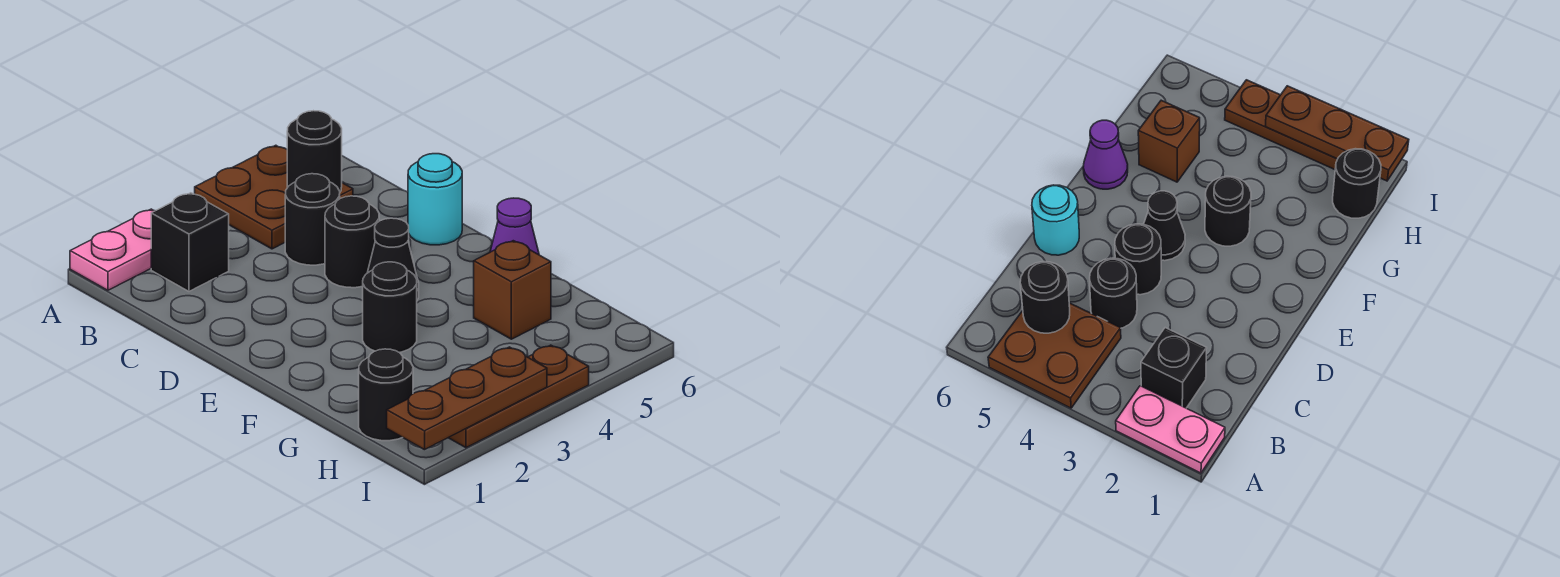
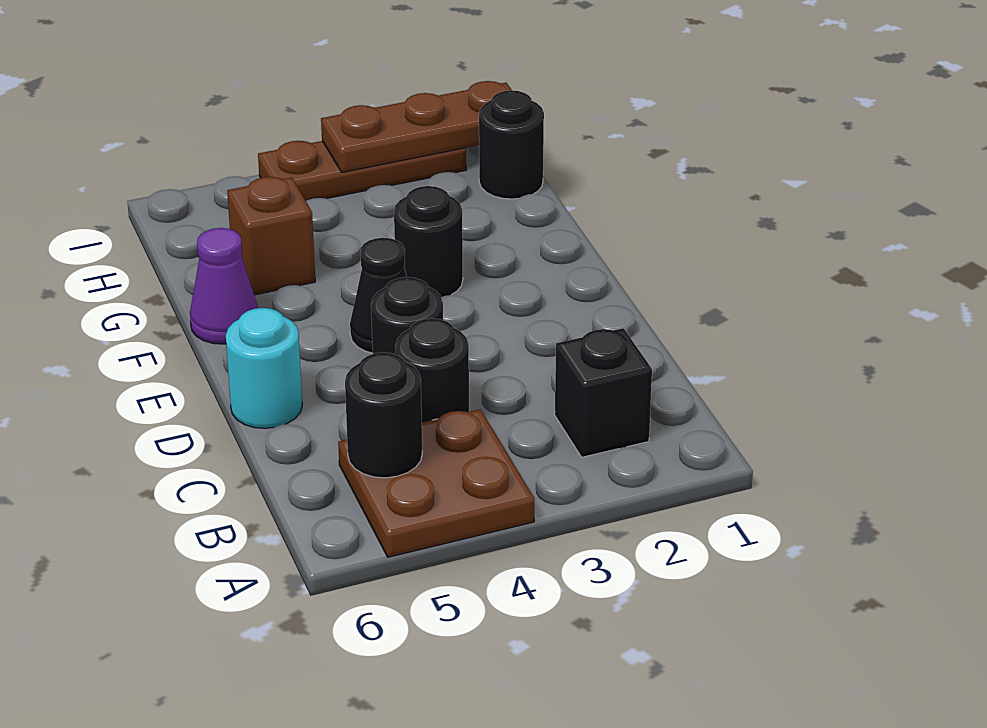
pink 1x2 plate [70,209,154,290] -> none

